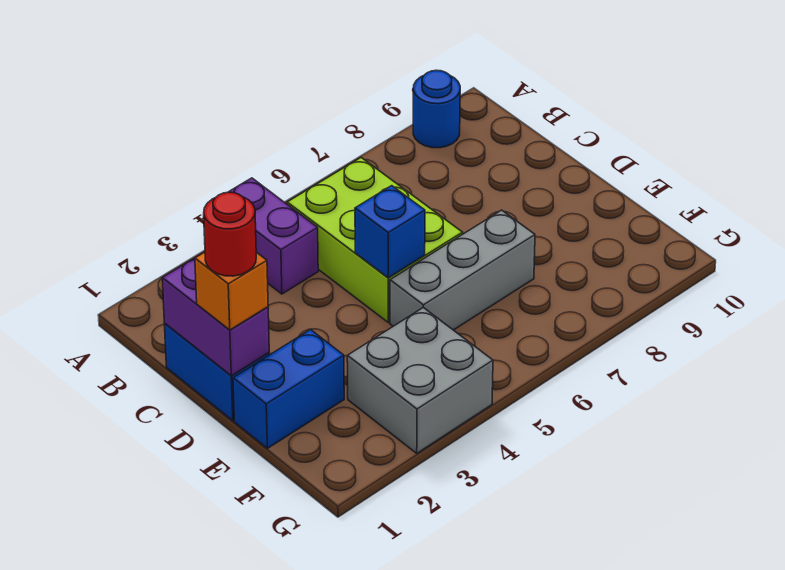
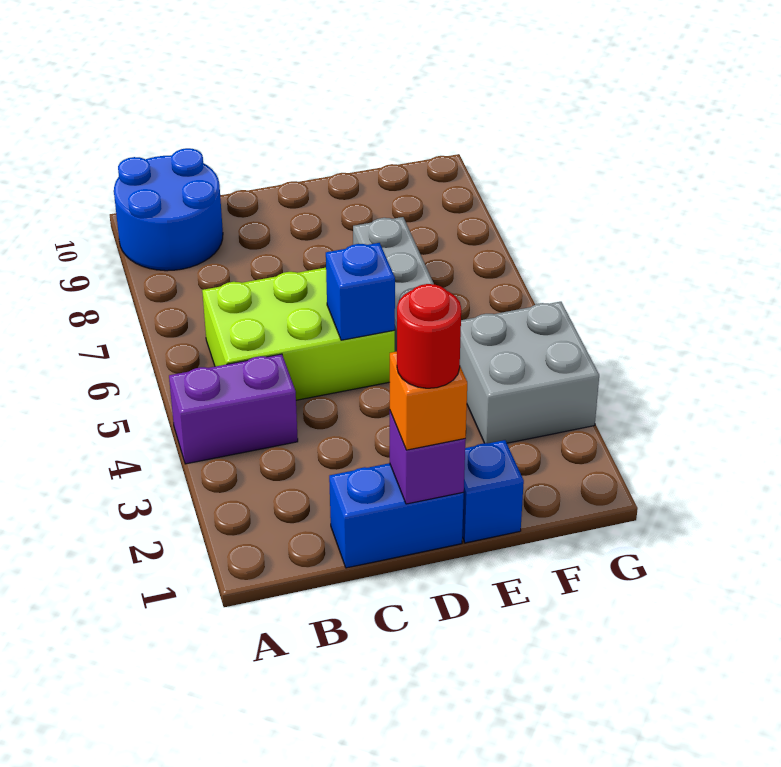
blue 1x1 round brick [413,70,460,148] -> blue 2x2 round brick [114,148,223,271]
purple 1x2 brick [162,258,269,376] -> purple 1x1 brick [390,412,466,504]
blue 1x2 brick [233,329,344,448] -> blue 1x1 brick [462,440,524,543]

